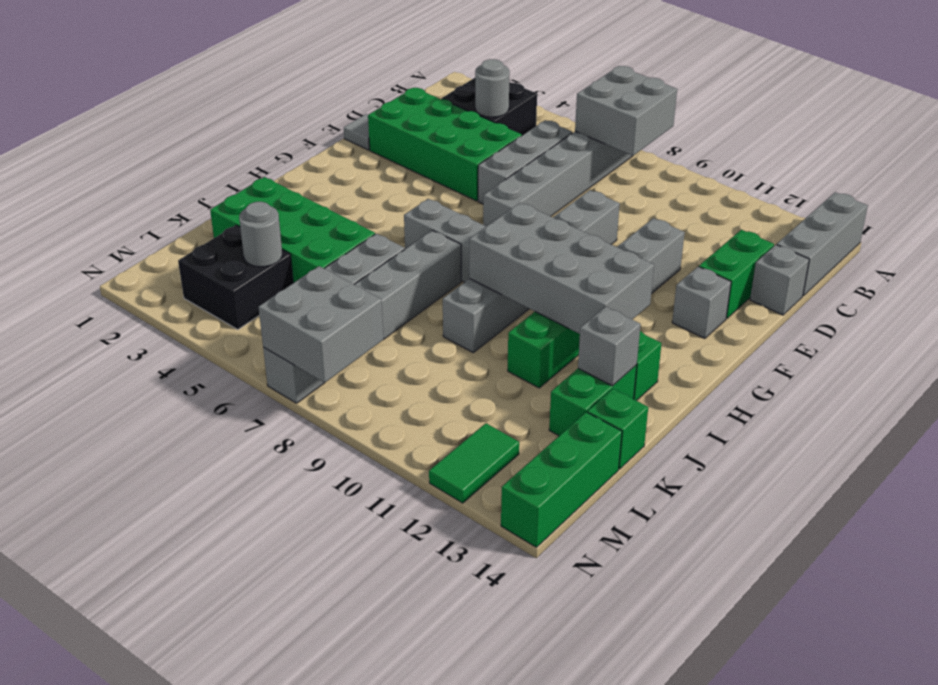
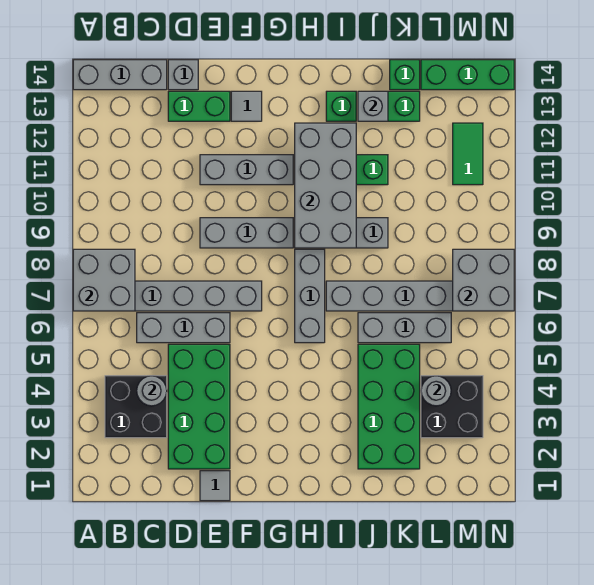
grey 1x1 brick [672,267,731,339] -> grey 1x1 tile [231,91,262,121]
green 1x2 tile [429,423,519,503] -> green 1x2 tile turned to [453,123,483,185]

